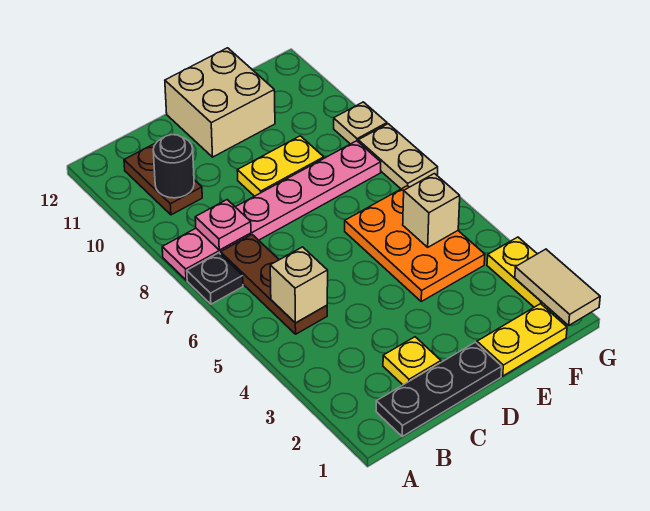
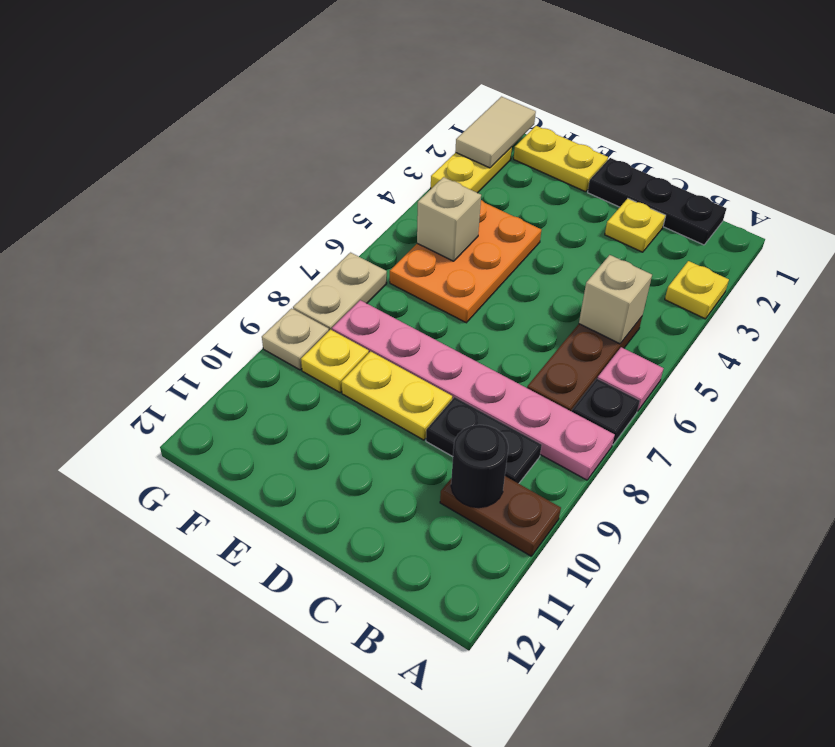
none -> yellow 1x1 plate [665,261,729,319]
pink 1x1 plate [195,200,251,250] -> pink 1x1 plate moved to [597,347,664,411]
none -> black 1x2 plate [426,397,542,484]
brown 1x2 plate [124,143,202,215] -> brown 1x2 plate turned to [440,476,561,556]
tan 2x2 brick [165,48,275,157] -> none
none -> yellow 1x1 plate [301,329,369,393]

